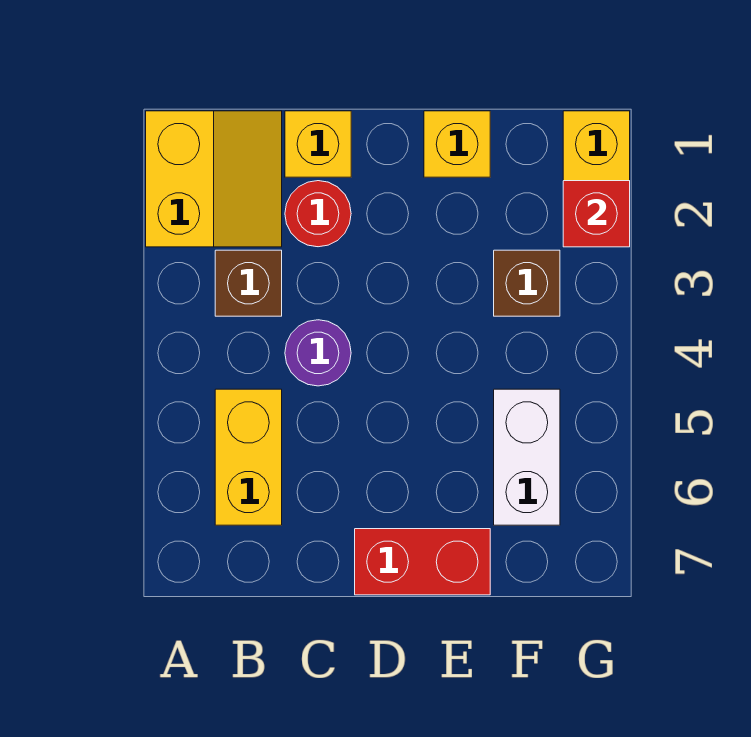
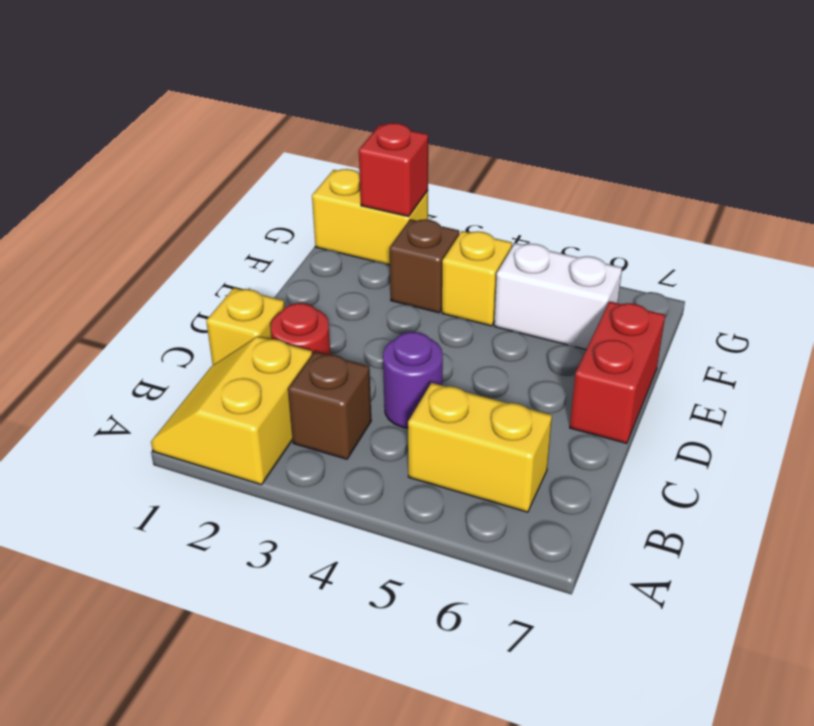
yellow 2x2 slope [146,111,282,247] -> yellow 2x2 slope turned to [151,336,312,485]
yellow 1x1 brick [424,111,490,177] -> yellow 1x1 brick moved to [442,231,512,326]

